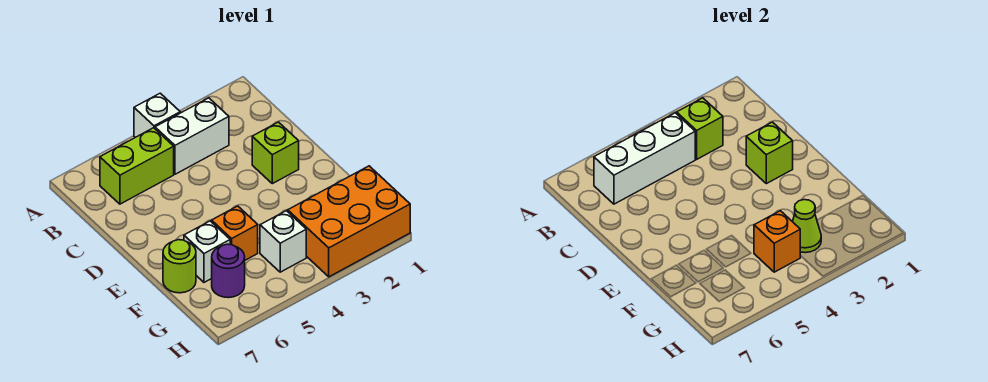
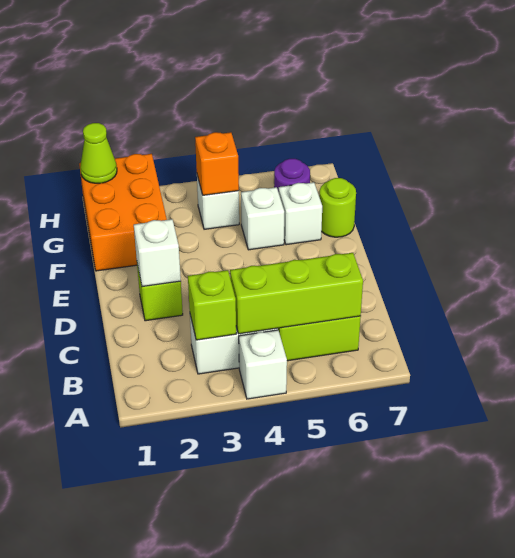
white 1x3 brick [594,113,695,204] -> lime 1x3 brick [230,253,363,334]
lime 1x1 brick [746,122,793,184] -> white 1x1 brick [134,219,181,287]
orange 1x1 brick [212,206,258,260] -> white 1x1 brick [241,187,284,250]
orange 2x3 brick [288,166,410,277] -> orange 2x3 brick turned to [79,154,167,271]
lime 1x1 cone [792,200,821,253] -> lime 1x1 cone moved to [80,123,117,183]

